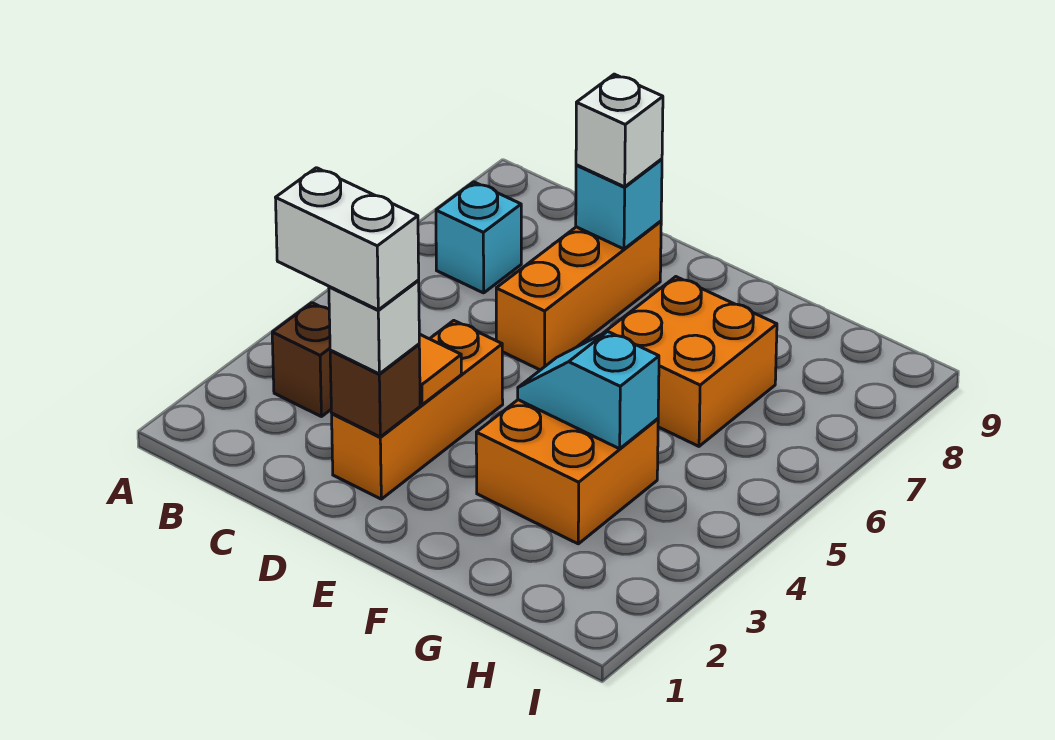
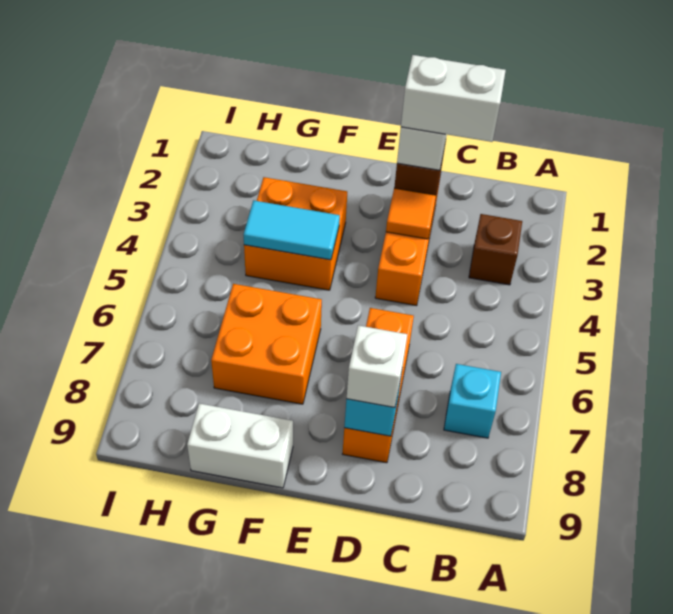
cyan 1x2 slope [518,331,659,449] -> cyan 1x2 tile [244,200,340,260]
none -> white 1x2 brick [187,403,293,488]

